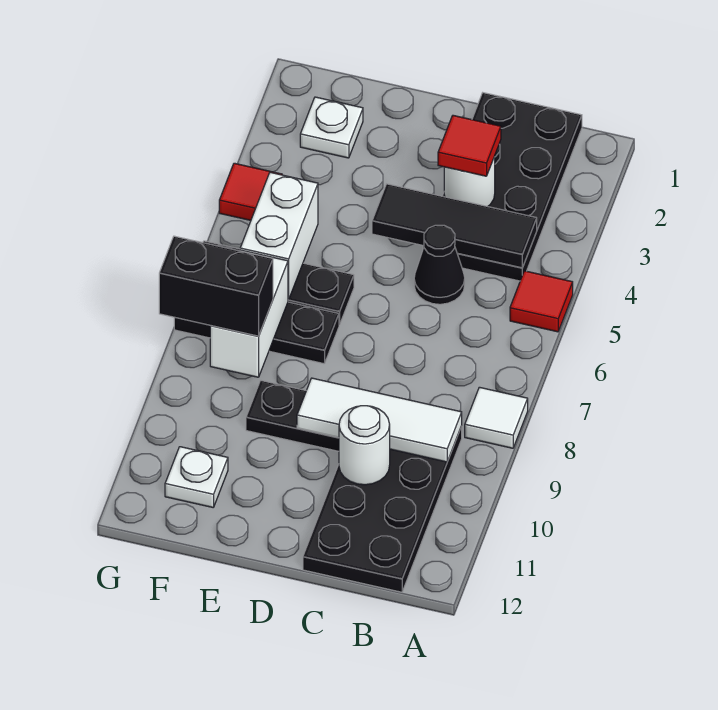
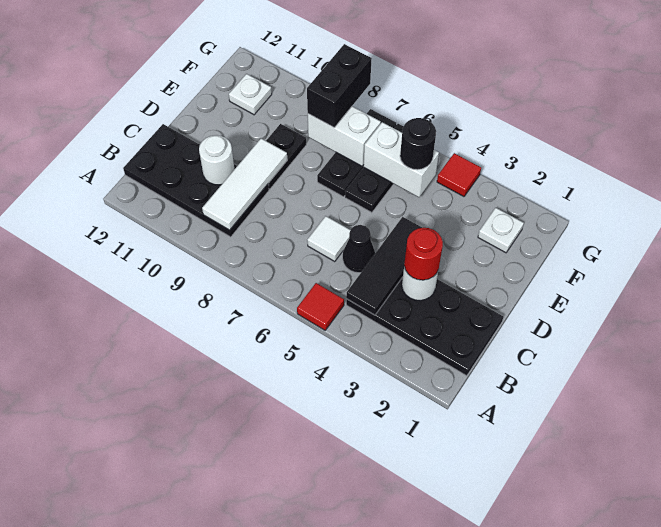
white 1x1 tile [465,387,528,448] -> white 1x1 tile moved to [307,216,350,262]
red 1x1 tile [438,115,501,176] -> red 1x1 round brick [404,228,443,280]
none -> black 1x1 round brick [400,118,436,170]

